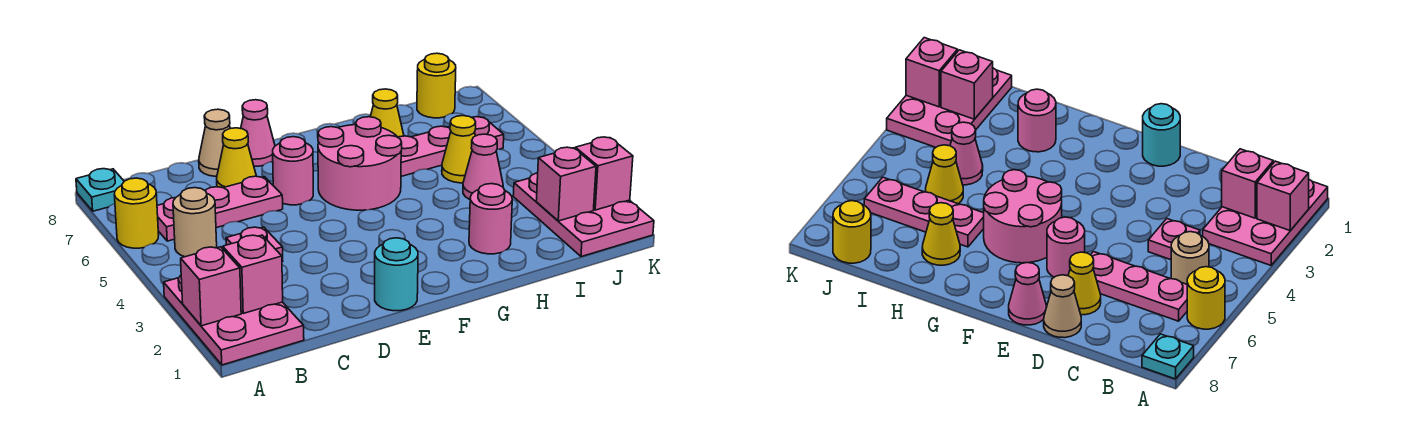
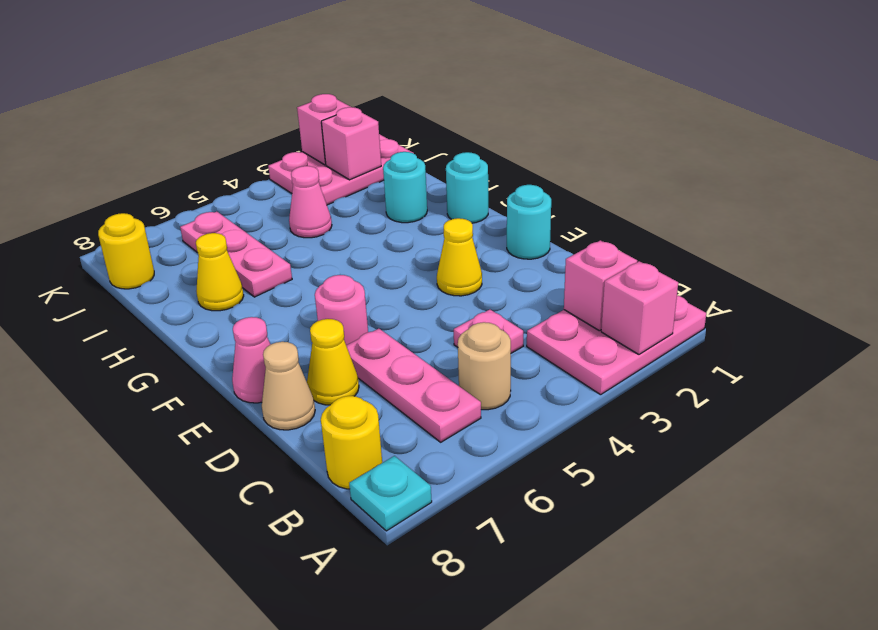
yellow 1x1 round brick [114,178,159,248] -> yellow 1x1 round brick moved to [321,396,382,489]
pink 2x2 round brick [318,117,402,210] -> none
none -> cyan 1x1 round brick [446,152,488,223]
pink 1x1 round brick [469,184,512,254] -> cyan 1x1 round brick [383,152,427,223]
yellow 1x1 cone [442,116,476,183] -> yellow 1x1 cone moved to [437,218,482,296]

